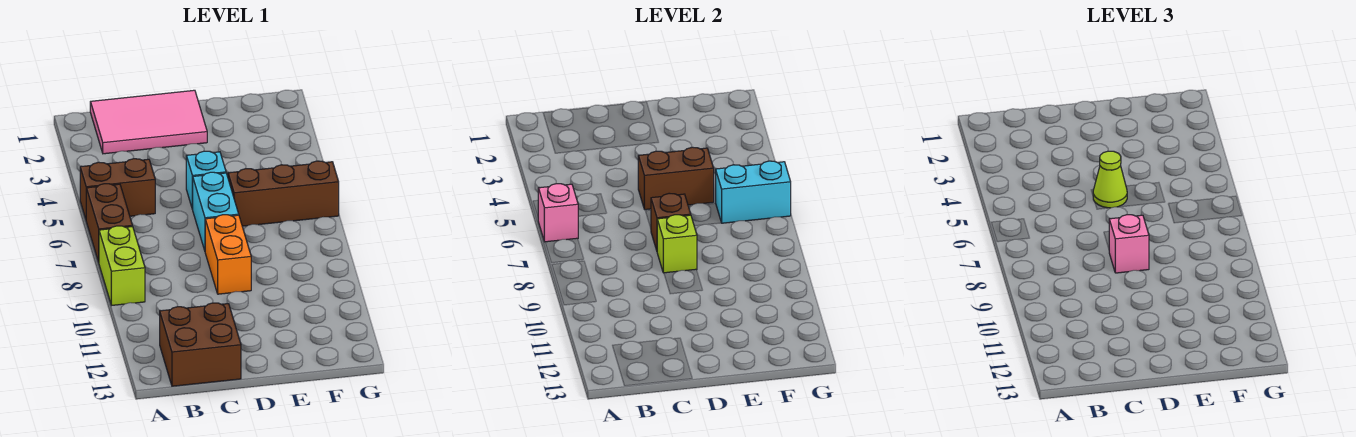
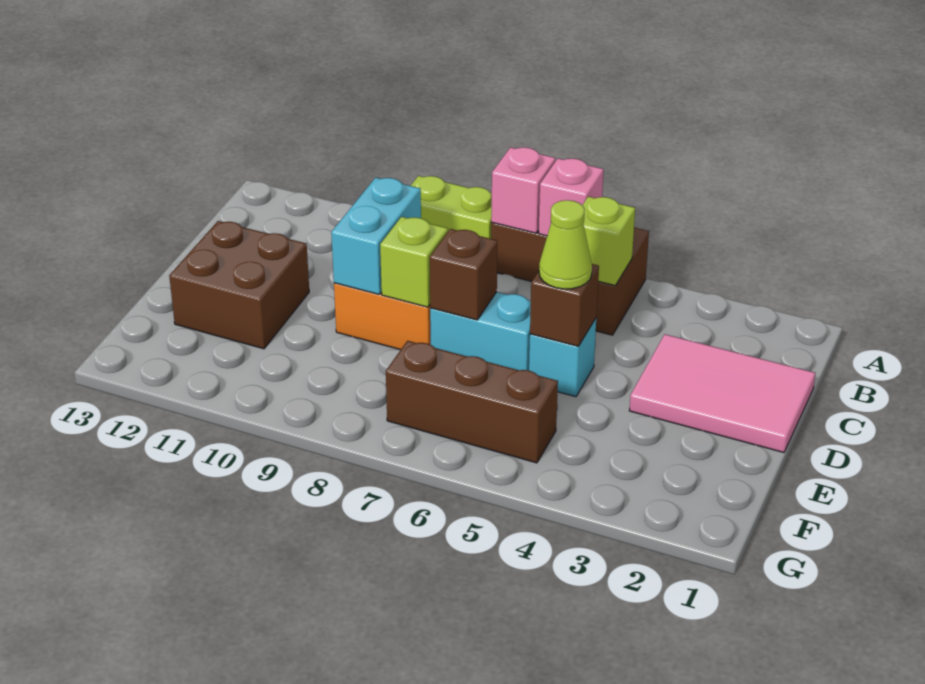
pink 2x3 tile [90,90,207,154] -> pink 2x3 tile turned to [629,334,815,452]
none -> lime 1x1 brick [583,197,635,285]
brown 2x2 brick [160,303,241,386] -> brown 2x2 brick moved to [169,221,309,349]
brown 1x2 brick [638,147,714,210] -> brown 1x1 brick [530,264,599,346]
pink 1x1 brick [1109,215,1149,273] -> pink 1x1 brick moved to [491,147,555,233]
brown 1x3 brick [228,161,339,226] -> brown 1x3 brick turned to [386,341,558,463]
cyan 1x2 brick [716,161,791,223] -> cyan 1x2 brick moved to [331,178,421,294]

